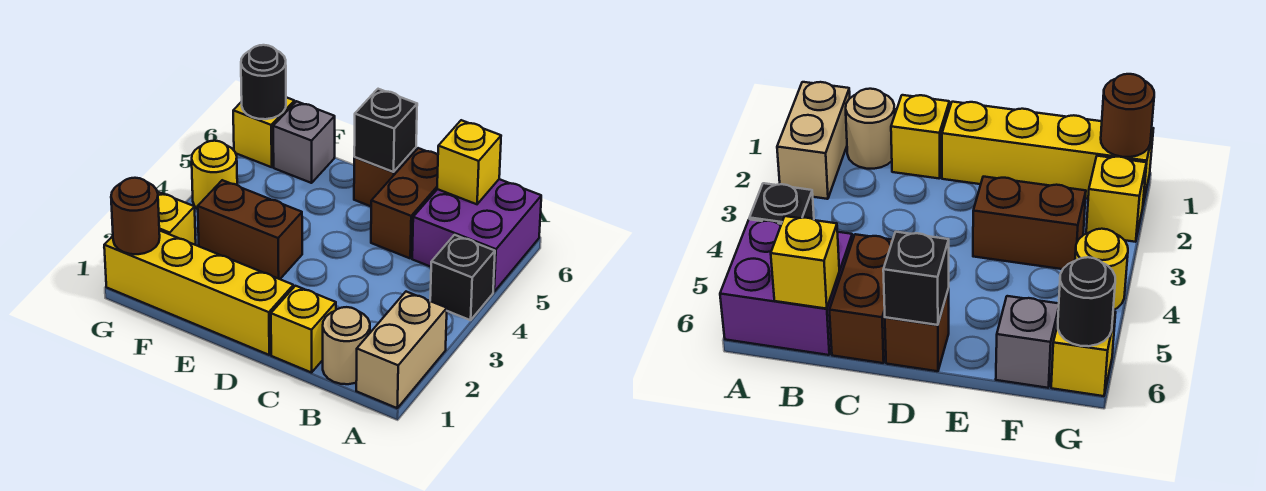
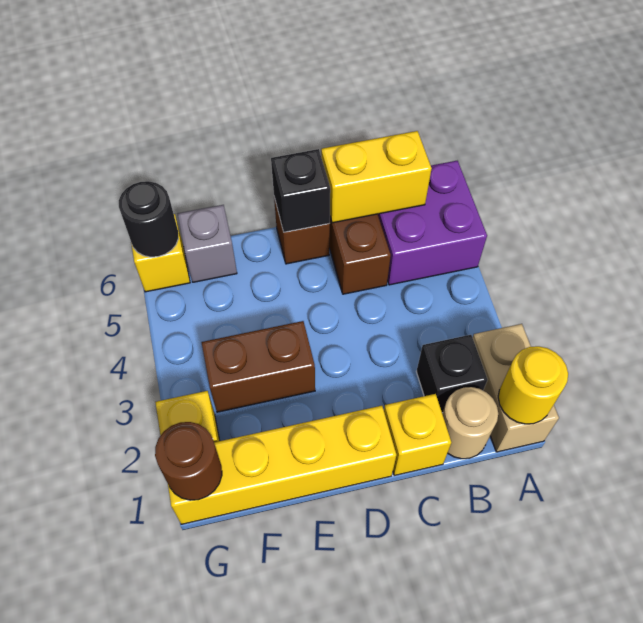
black 1x1 brick [430,235,495,320] -> black 1x1 brick moved to [416,335,488,413]
yellow 1x1 brick [437,120,501,204] -> yellow 1x2 brick [321,131,432,223]
yellow 1x1 round brick [192,141,237,209] -> yellow 1x1 round brick moved to [498,346,568,424]

